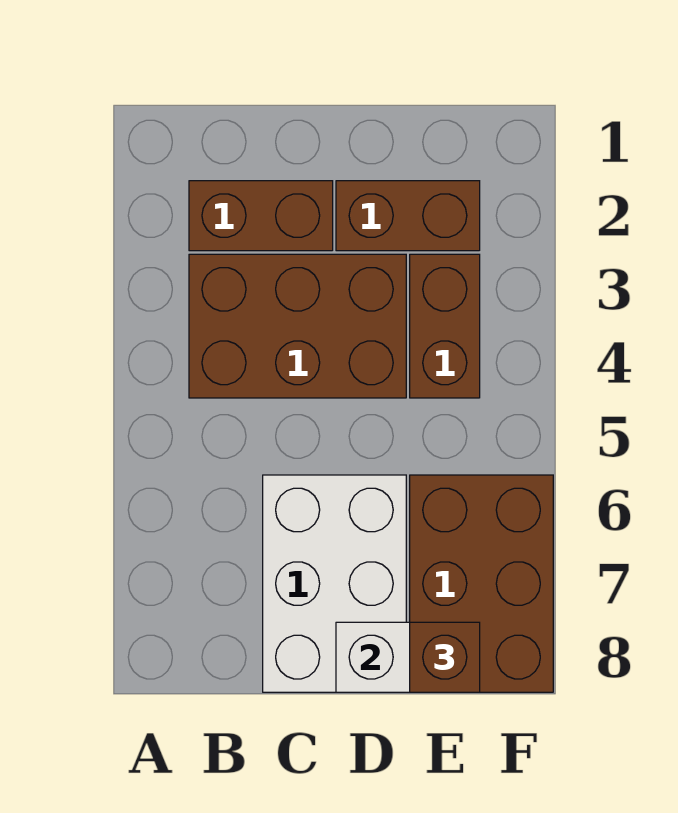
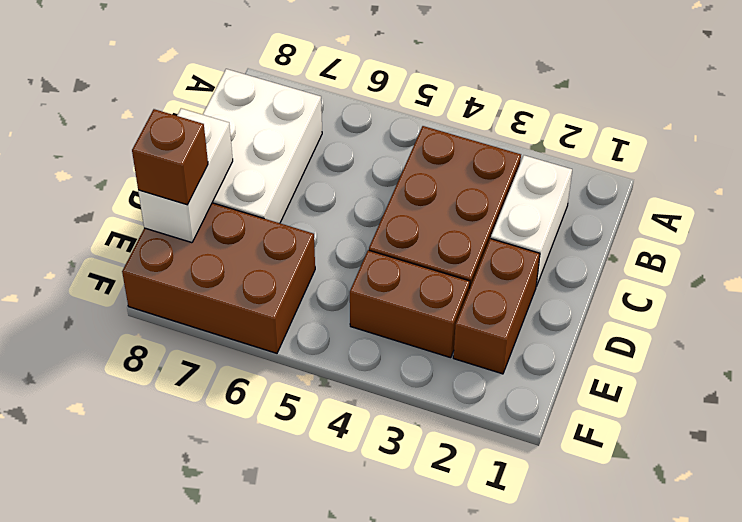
brown 1x2 brick [189,181,333,251] -> white 1x2 brick [491,155,572,286]
white 2x3 brick [263,475,406,692] -> white 2x3 brick turned to [203,69,322,223]

